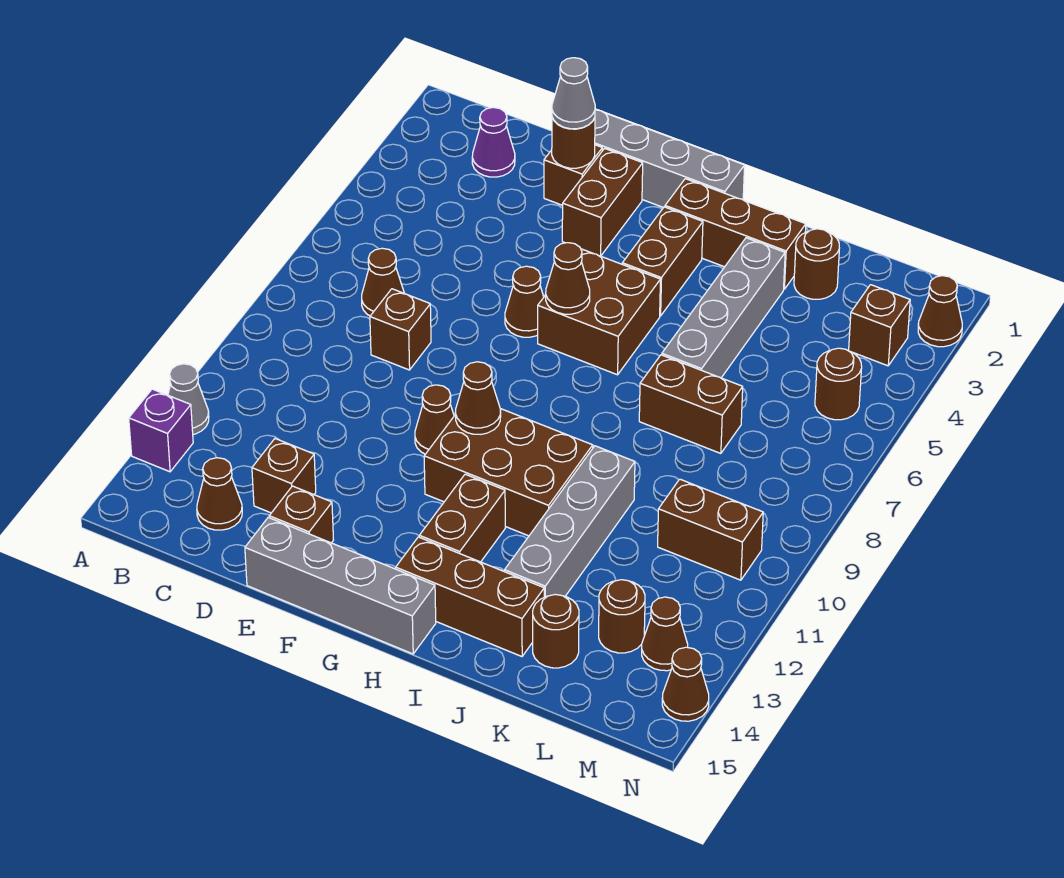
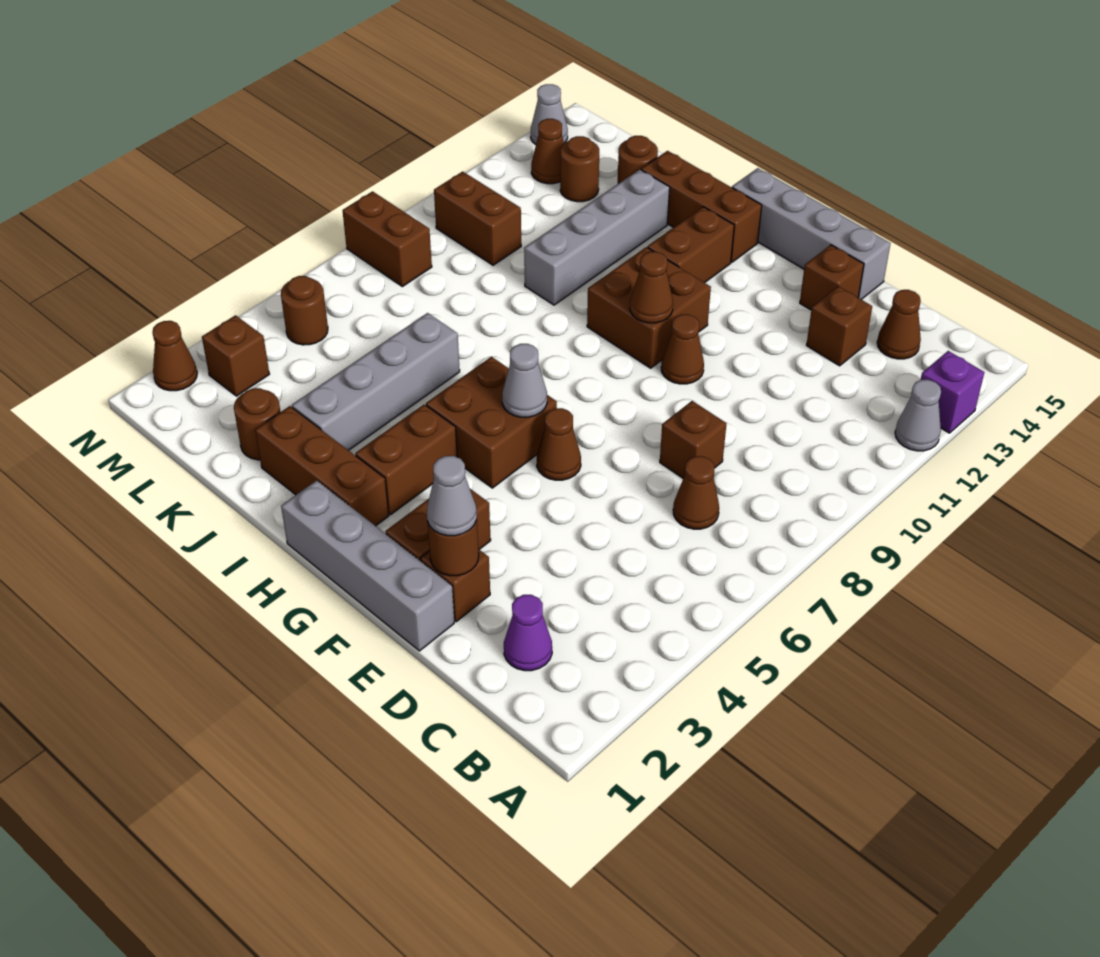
brown 1x1 cone [546,243,590,314] -> grey 1x1 cone [502,344,547,417]
brown 2x3 brick [424,409,593,536] -> brown 2x2 brick [587,247,711,368]
brown 1x2 brick [639,355,743,453] -> brown 1x2 brick moved to [342,191,432,287]
brown 1x1 cone [662,647,709,721] -> grey 1x1 cone [531,84,568,144]

